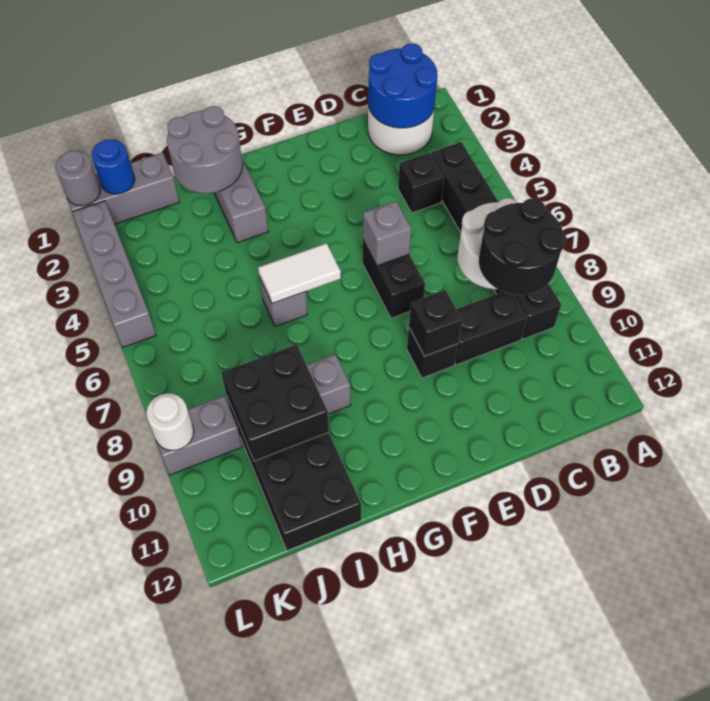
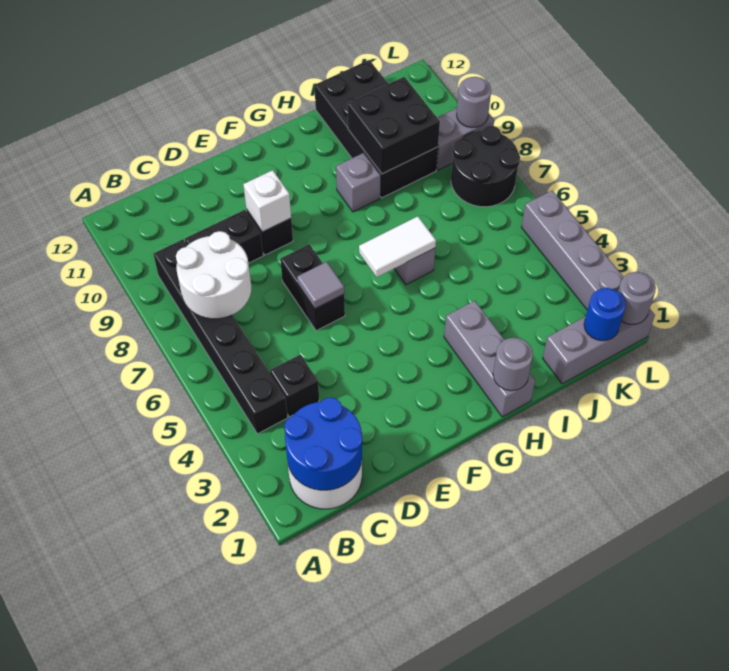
black 2x2 round brick [479,198,565,295] -> black 2x2 round brick moved to [451,126,520,207]
grey 1x1 brick [363,201,411,266] -> grey 1x1 tile [297,262,344,309]
black 1x1 brick [409,290,462,356] -> white 1x1 brick [243,170,291,232]
grey 2x2 round brick [167,106,243,194] -> grey 1x1 round brick [493,338,533,391]
white 1x1 round brick [146,393,194,450] -> grey 1x1 round brick [457,77,491,128]

